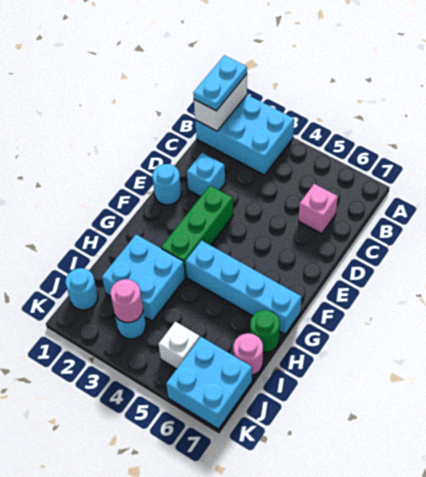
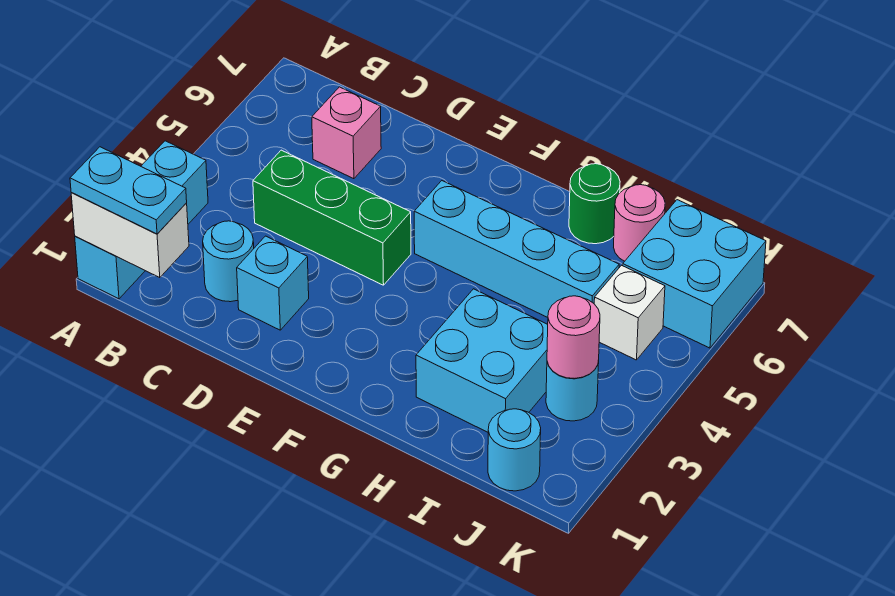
cyan 2x3 brick [195,95,294,175] -> cyan 1x3 brick [75,141,208,299]
cyan 1x1 round brick [152,164,181,205] -> cyan 1x1 round brick moved to [203,221,254,302]
green 1x3 brick [161,186,233,277] -> green 1x3 brick moved to [253,150,411,285]
cyan 1x4 brick [186,240,302,334] -> cyan 1x4 brick turned to [414,181,619,317]

